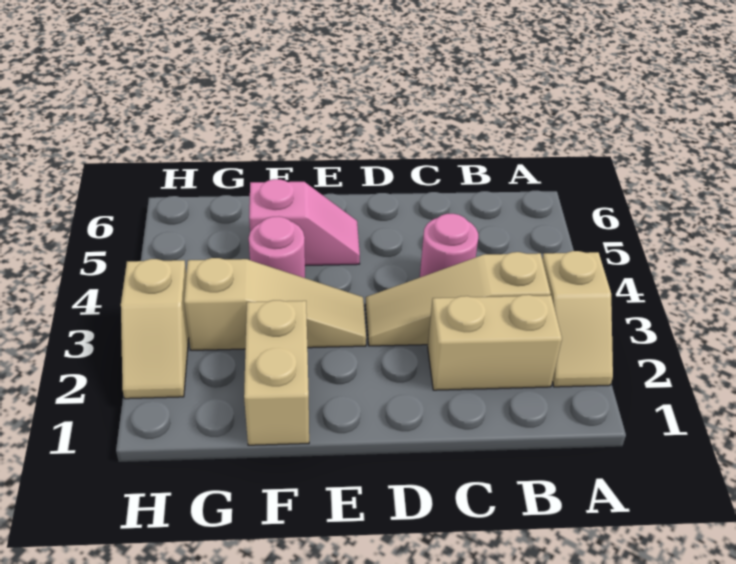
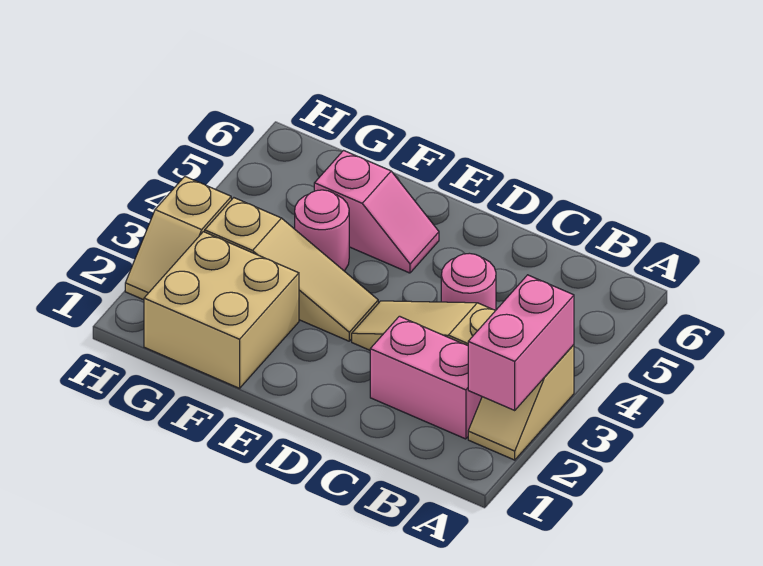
none -> pink 1x2 brick [468,275,574,410]
tan 1x2 brick [428,295,562,390] -> pink 1x2 brick [370,316,482,439]
tan 1x2 brick [244,300,309,445] -> tan 2x2 brick [144,232,299,388]

